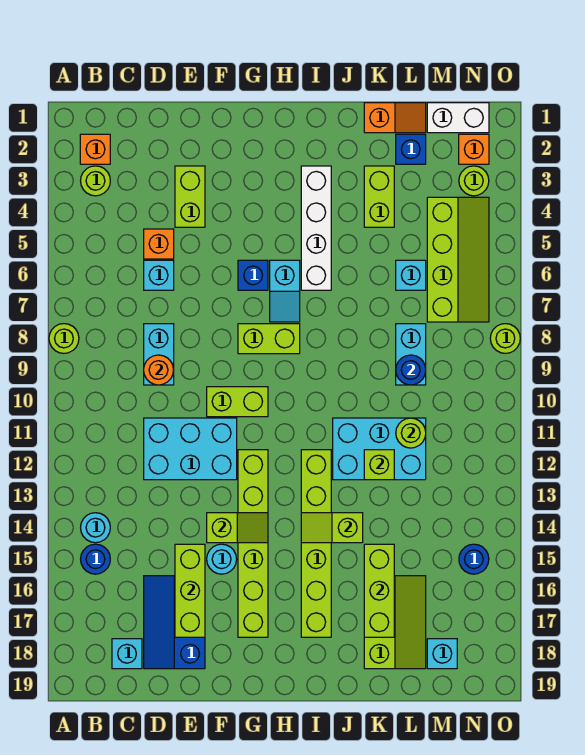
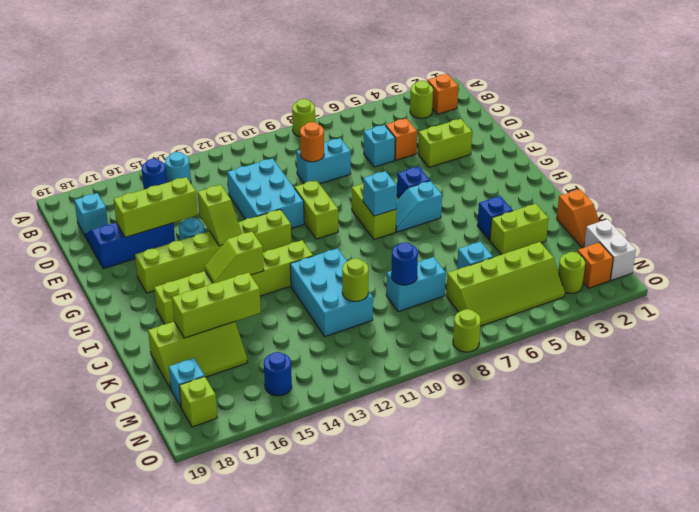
none -> cyan 1x1 brick [363,171,397,216]
white 1x4 brick [301,166,331,290] -> none
lime 1x2 slope [301,513,363,543] -> lime 1x2 slope turned to [205,232,264,283]
lime 1x1 brick [364,450,394,480] -> lime 1x1 brick moved to [179,376,217,427]
blue 1x1 brick [396,134,426,164] -> blue 1x1 brick moved to [477,196,513,240]

